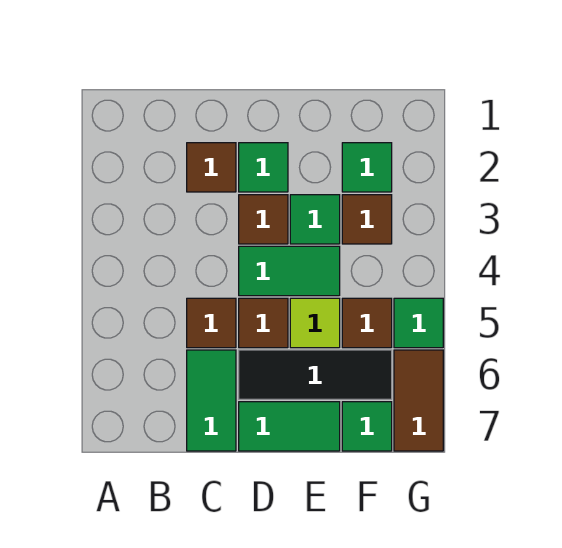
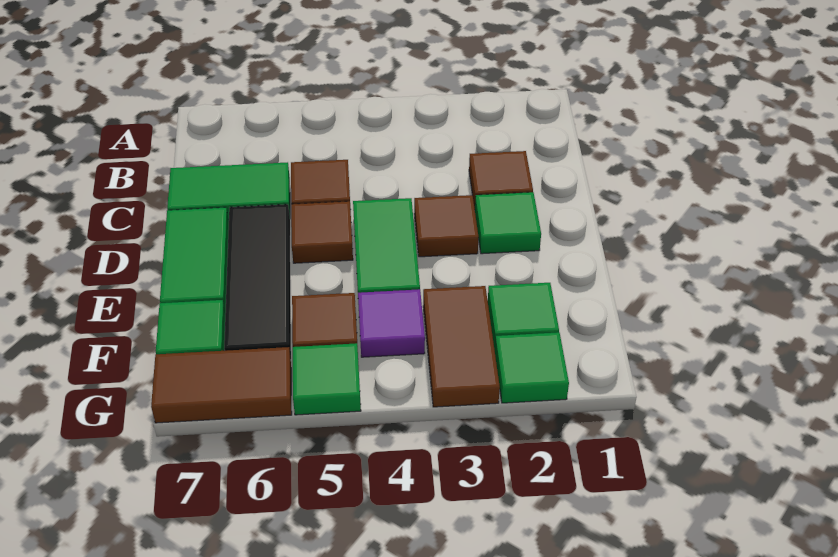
green 1x1 tile [290,195,340,244] -> green 1x1 tile moved to [495,332,569,403]
lime 1x1 tile [290,298,340,348] -> none
brown 1x1 tile [342,195,392,244] -> brown 1x2 tile [423,286,500,407]
none -> purple 1x1 tile [358,289,425,357]

